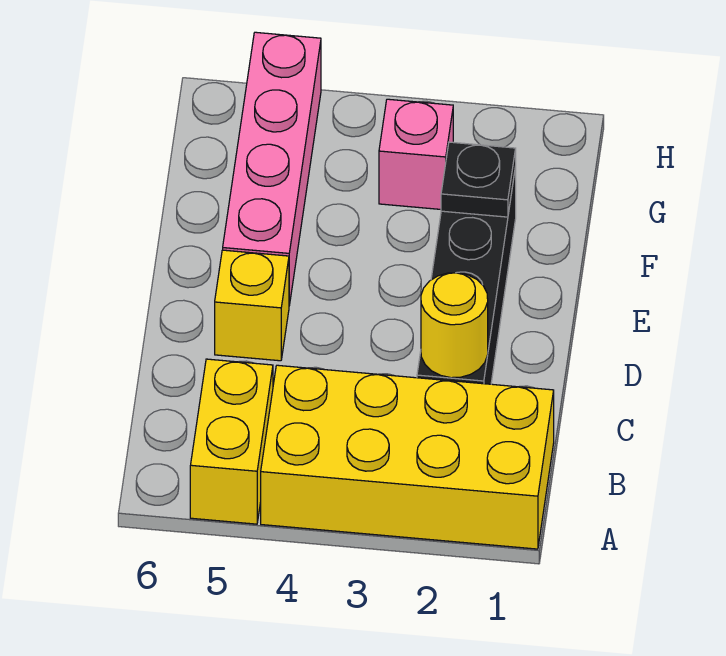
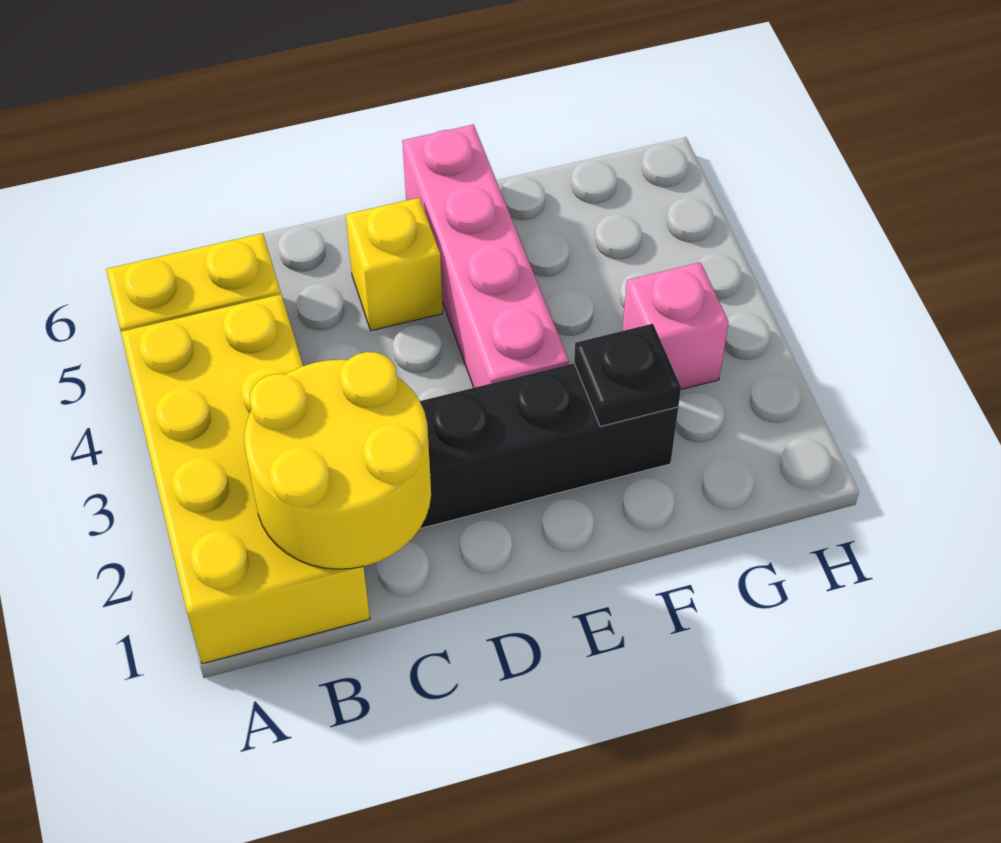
yellow 1x1 round brick [421,273,488,378] -> yellow 2x2 round brick [244,352,431,569]
pink 1x4 brick [223,32,321,305] -> pink 1x4 brick turned to [402,125,569,388]

